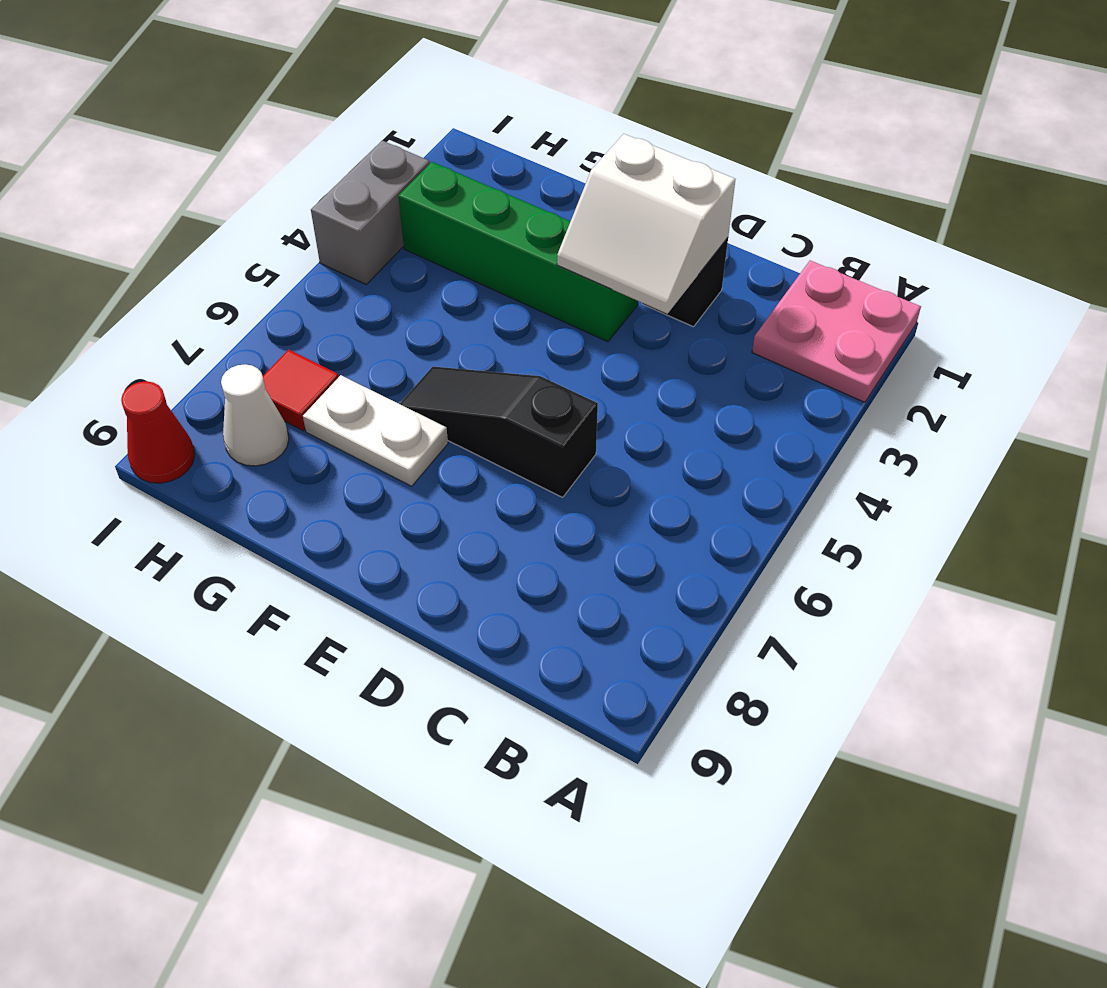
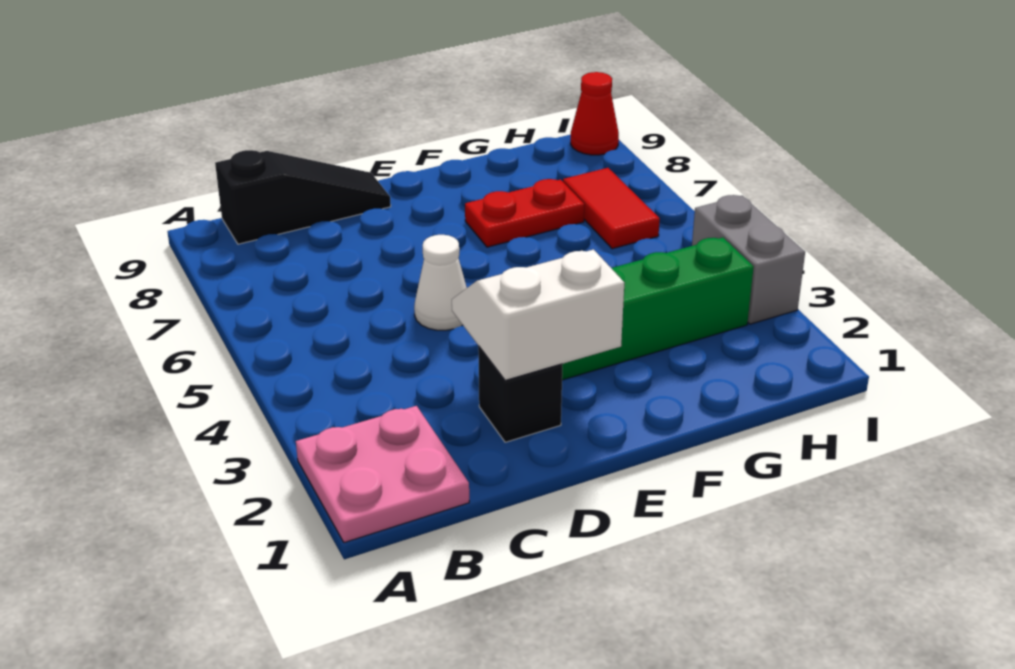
black 1x3 slope [400,367,598,497] -> black 1x3 slope moved to [215,150,391,244]
white 1x2 plate [303,375,448,486] -> red 1x2 plate [465,179,584,247]
red 1x1 tile [263,349,339,431] -> red 1x2 tile [563,168,660,249]
white 1x1 cone [221,364,289,466] -> white 1x1 cone moved to [414,235,467,330]

